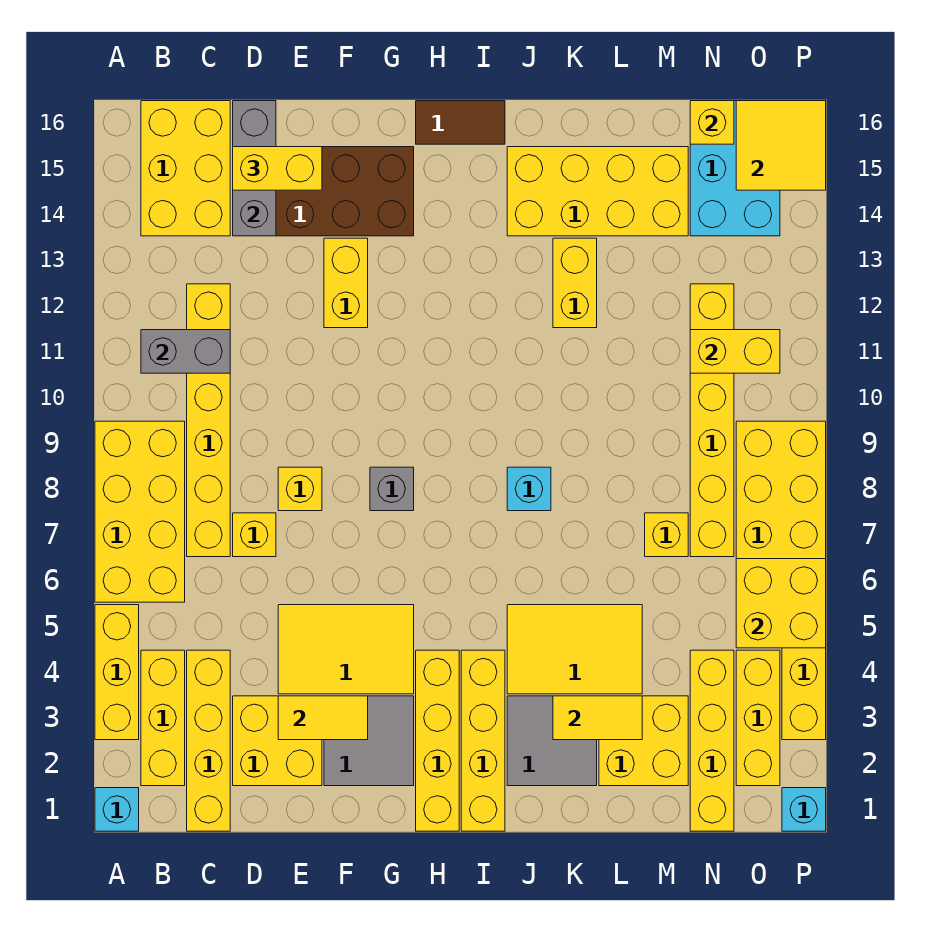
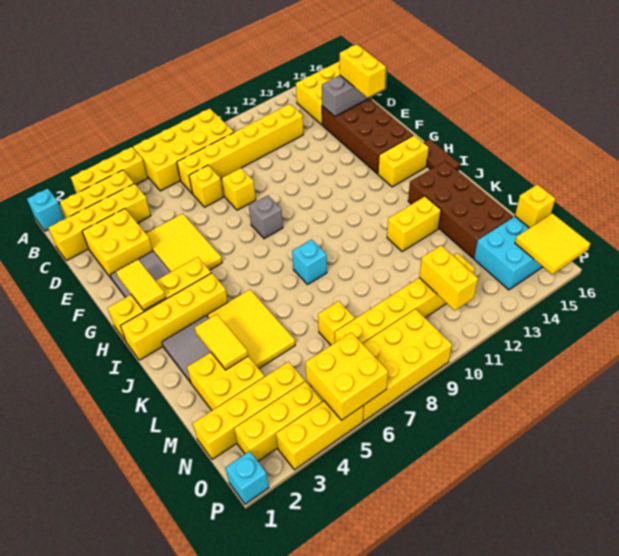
grey 1x2 brick [141,330,230,373] -> none
yellow 1x2 tile [278,696,368,740] -> yellow 1x2 tile moved to [116,259,166,310]
yellow 1x2 brick [324,238,368,328] -> yellow 1x2 brick moved to [378,135,429,187]
yellow 2x4 brick [507,147,688,236] -> brown 2x4 brick [408,161,513,258]

